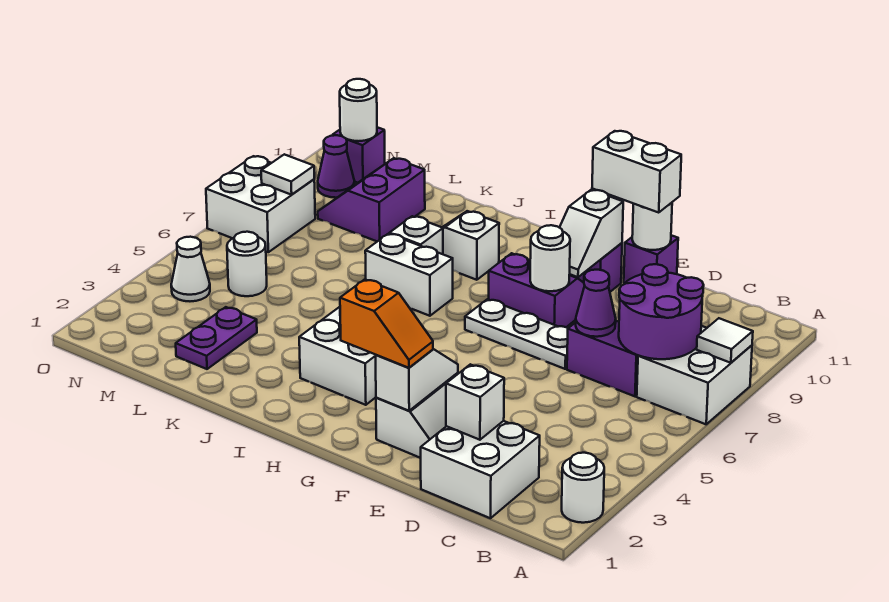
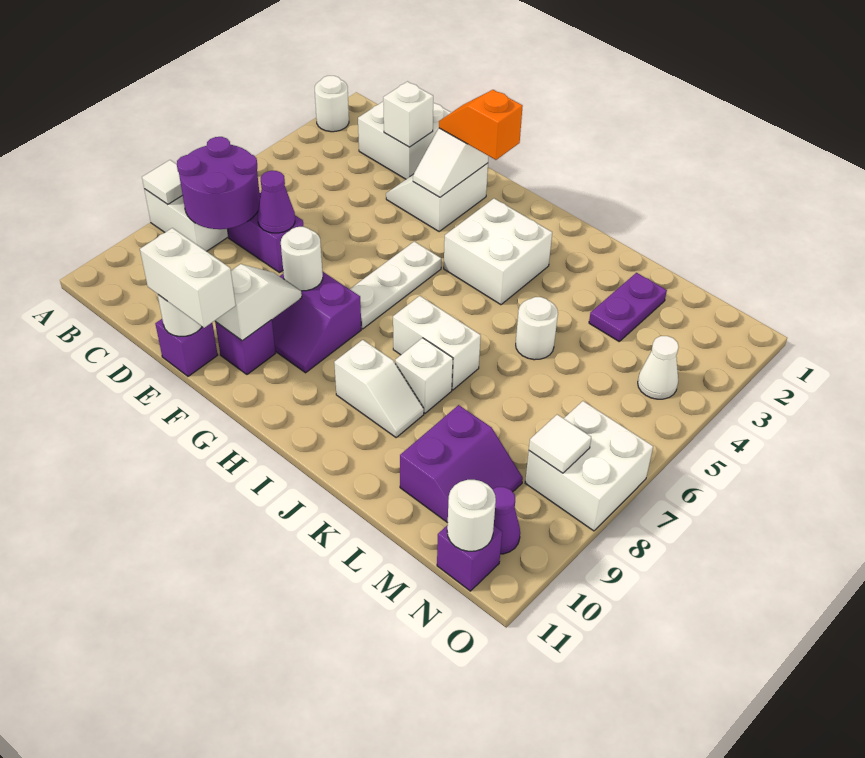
white 1x3 plate [465,299,568,369] -> white 1x3 plate turned to [350,241,441,329]
white 1x1 round brick [227,232,267,296] -> white 1x1 round brick moved to [516,297,558,360]

